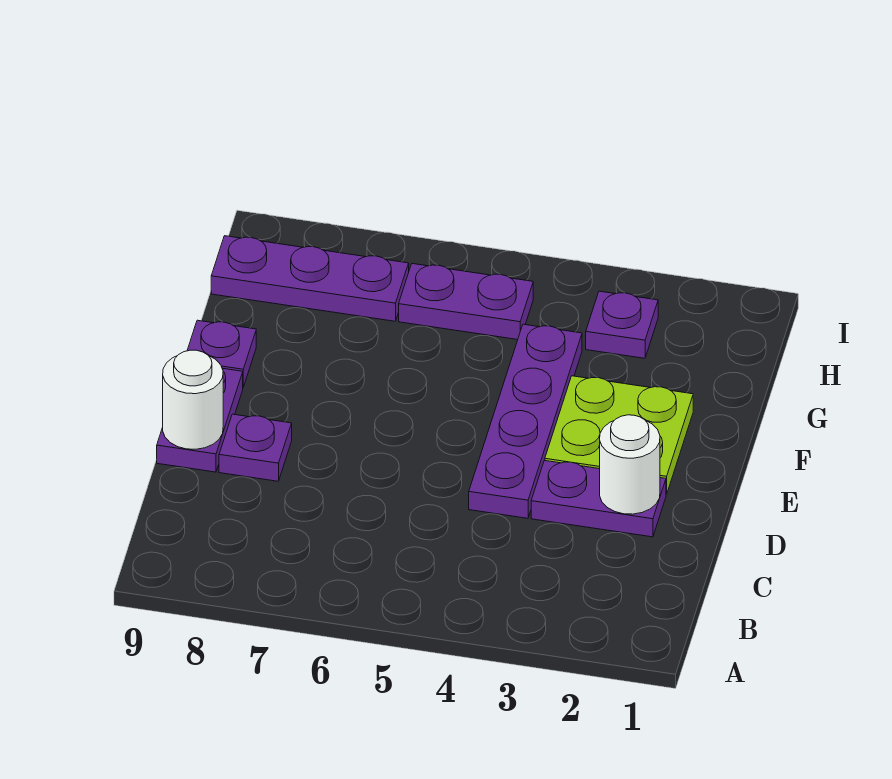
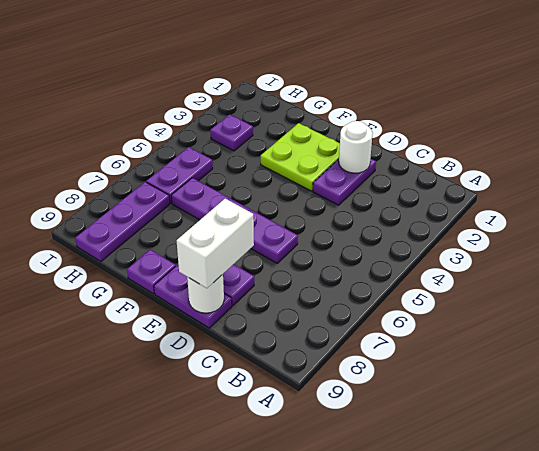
purple 1x4 plate [469,324,582,518] -> purple 1x4 plate moved to [171,178,298,263]
none -> white 1x2 brick [177,199,254,288]

